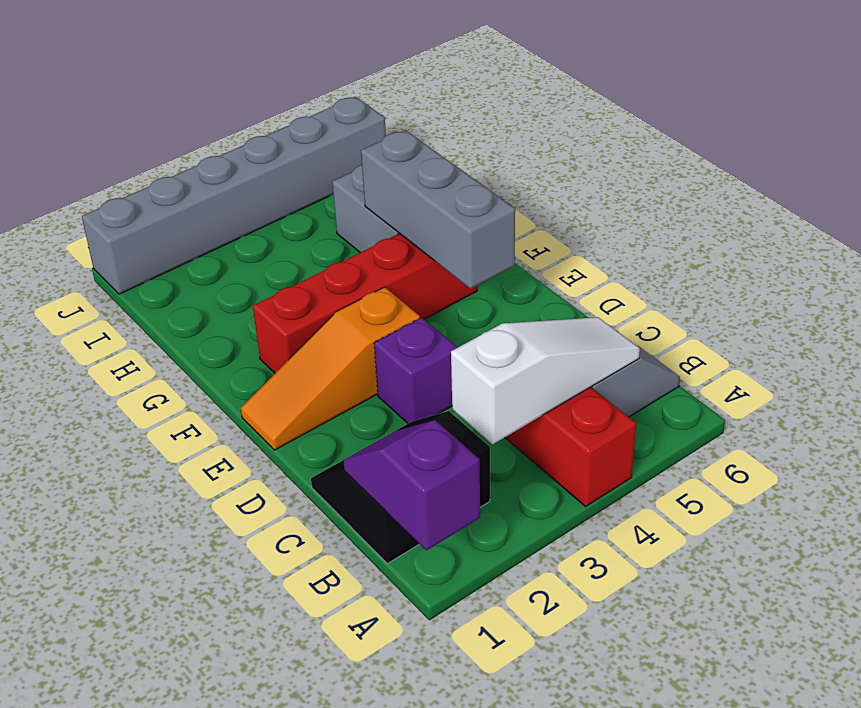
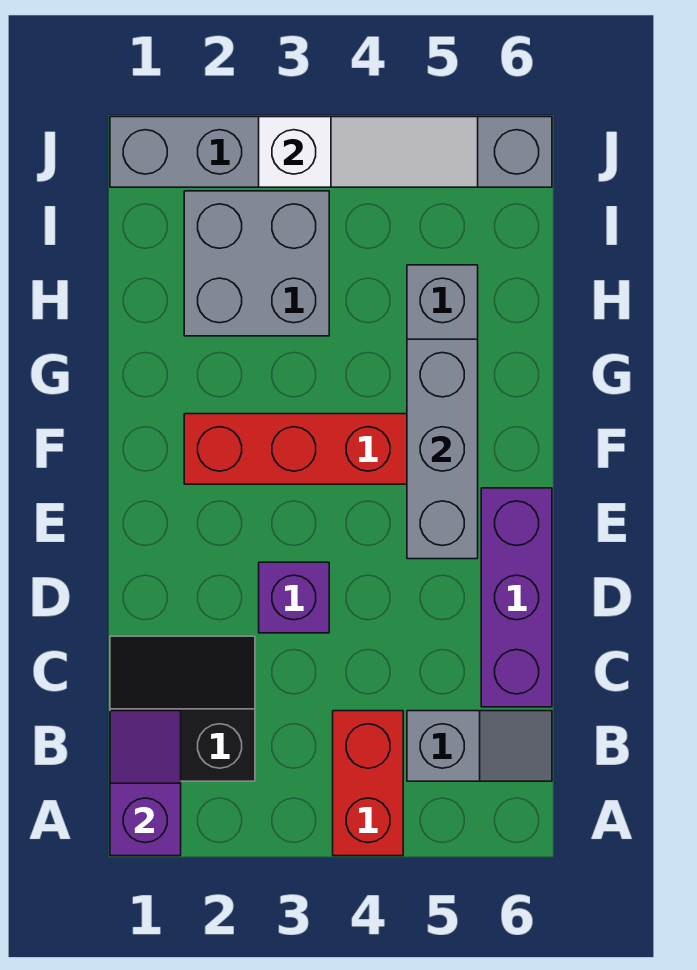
white 1x3 slope [451,317,640,444] -> white 1x3 slope moved to [259,117,478,187]
none -> purple 1x3 brick [481,488,552,707]
orange 1x3 slope [241,287,420,450] -> none
none -> grey 2x2 brick [184,191,329,336]

